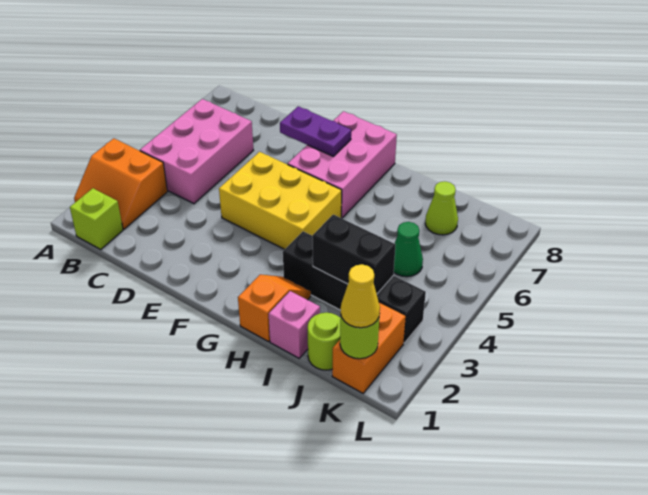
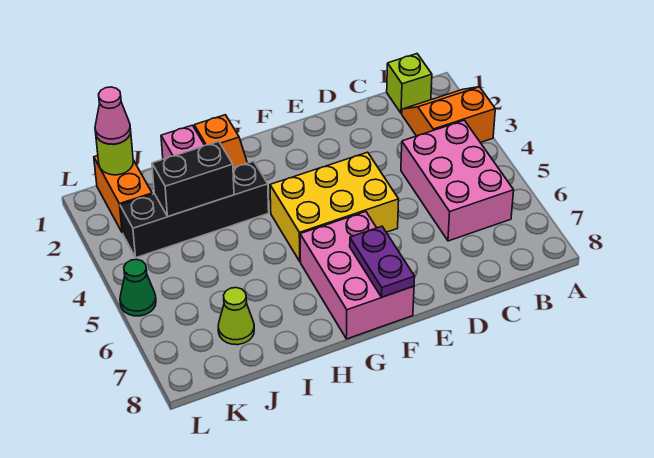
purple 1x2 plate [280,106,351,156] -> purple 1x2 plate turned to [350,226,415,297]
lime 1x1 round brick [308,312,341,370] -> none
green 1x1 cone [394,222,423,277] -> green 1x1 cone moved to [120,259,156,316]
yellow 1x1 cone [341,264,380,328] -> pink 1x1 cone [95,87,131,144]

